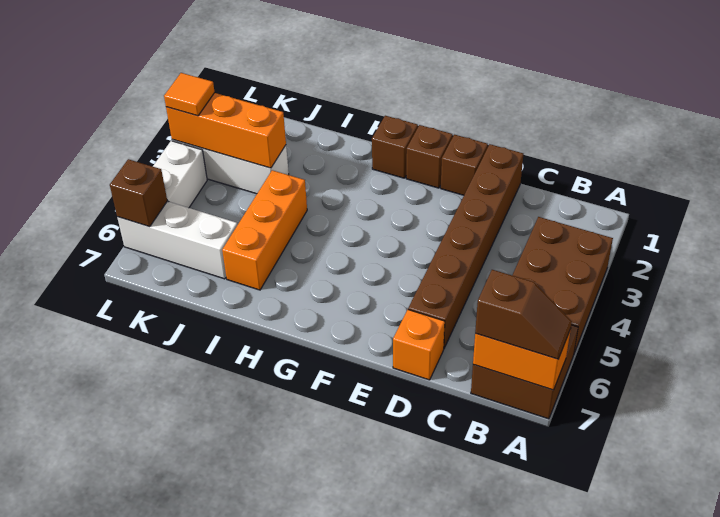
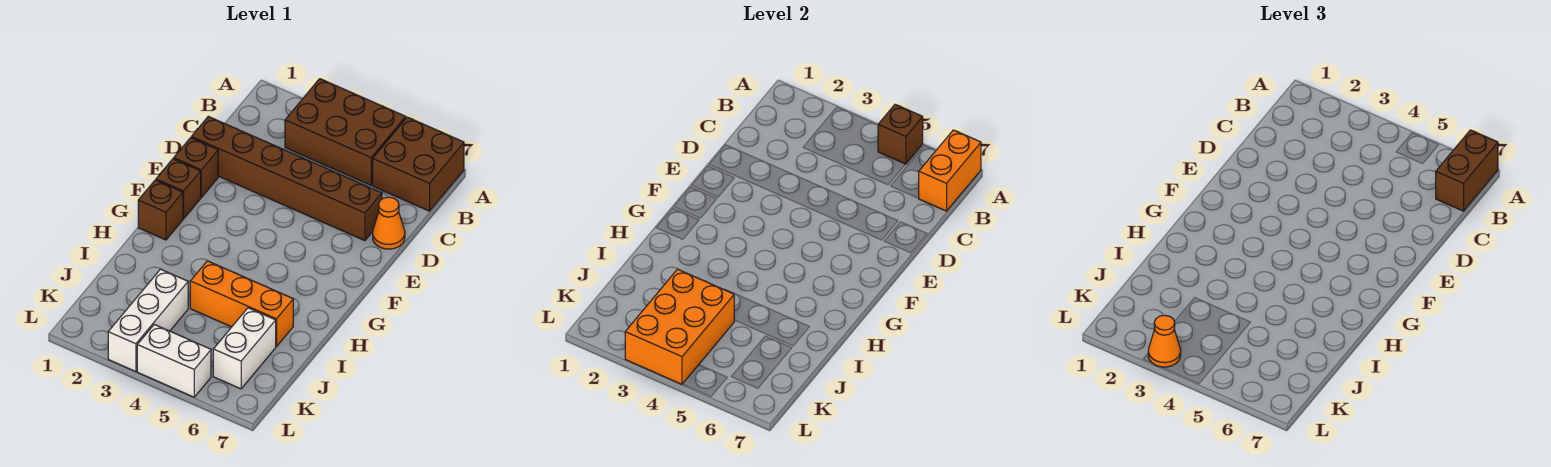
brown 1x2 slope [475,270,572,359] -> brown 1x2 brick [1436,130,1498,211]
orange 1x1 brick [393,310,445,380] -> orange 1x1 cone [373,197,405,249]
orange 1x3 brick [166,93,286,168] -> orange 2x3 brick [625,269,734,384]
white 1x3 brick [117,201,237,279] -> white 1x2 brick [213,308,276,389]
orange 1x1 tile [164,73,215,116] -> orange 1x1 cone [1148,315,1181,367]
brown 1x1 brick [110,159,167,227] -> brown 1x1 brick moved to [878,104,923,164]

